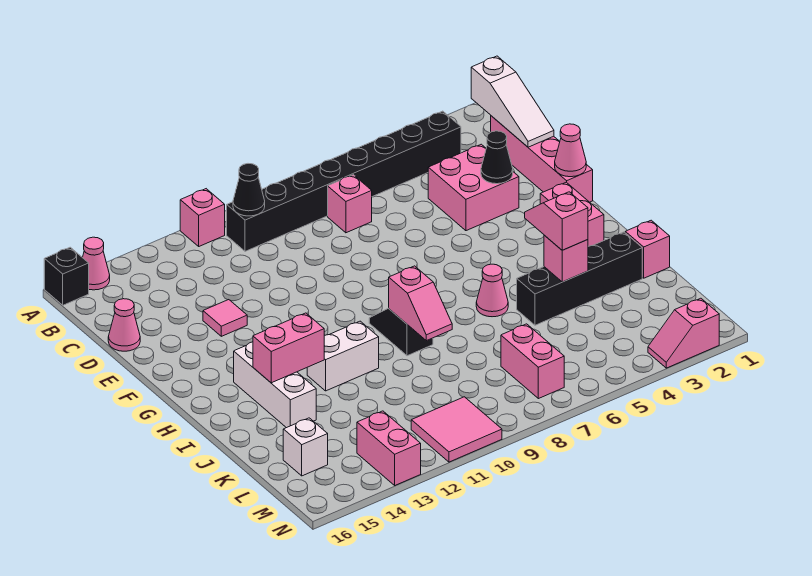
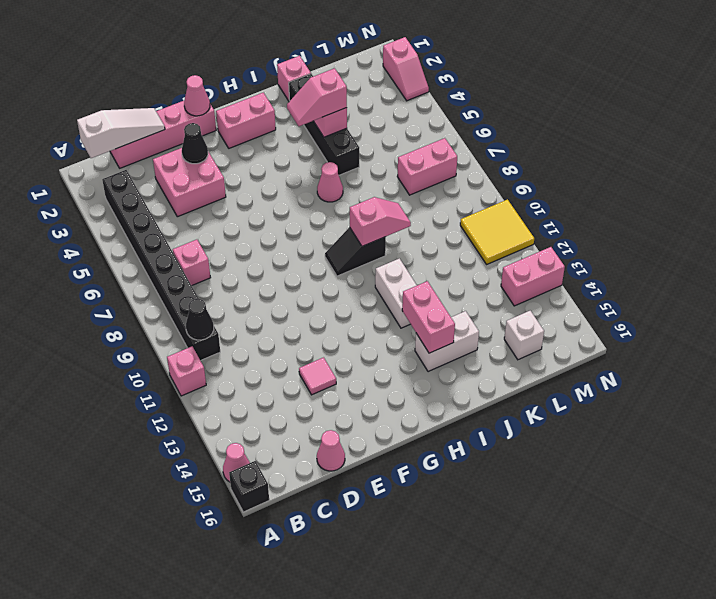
white 1x3 brick [234,342,316,428] -> white 1x2 brick [415,311,479,372]
pink 2x2 tile [411,397,502,462] -> yellow 2x2 tile [460,200,534,264]

